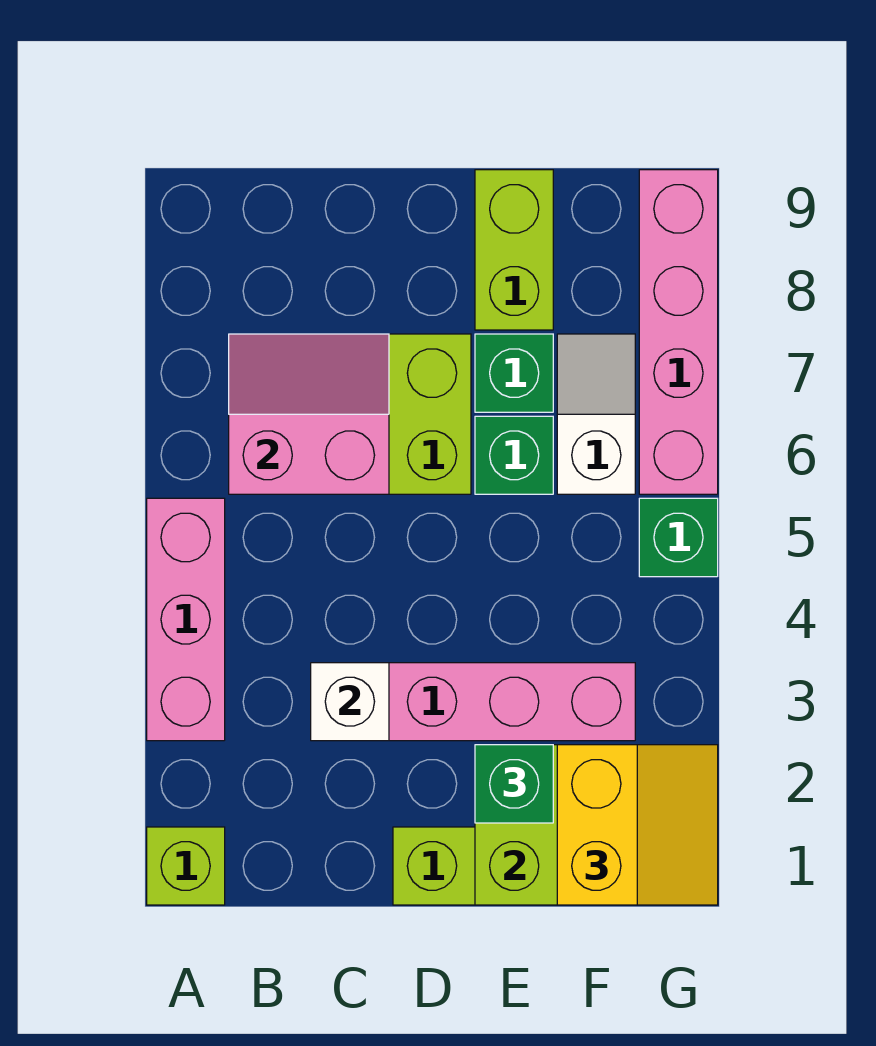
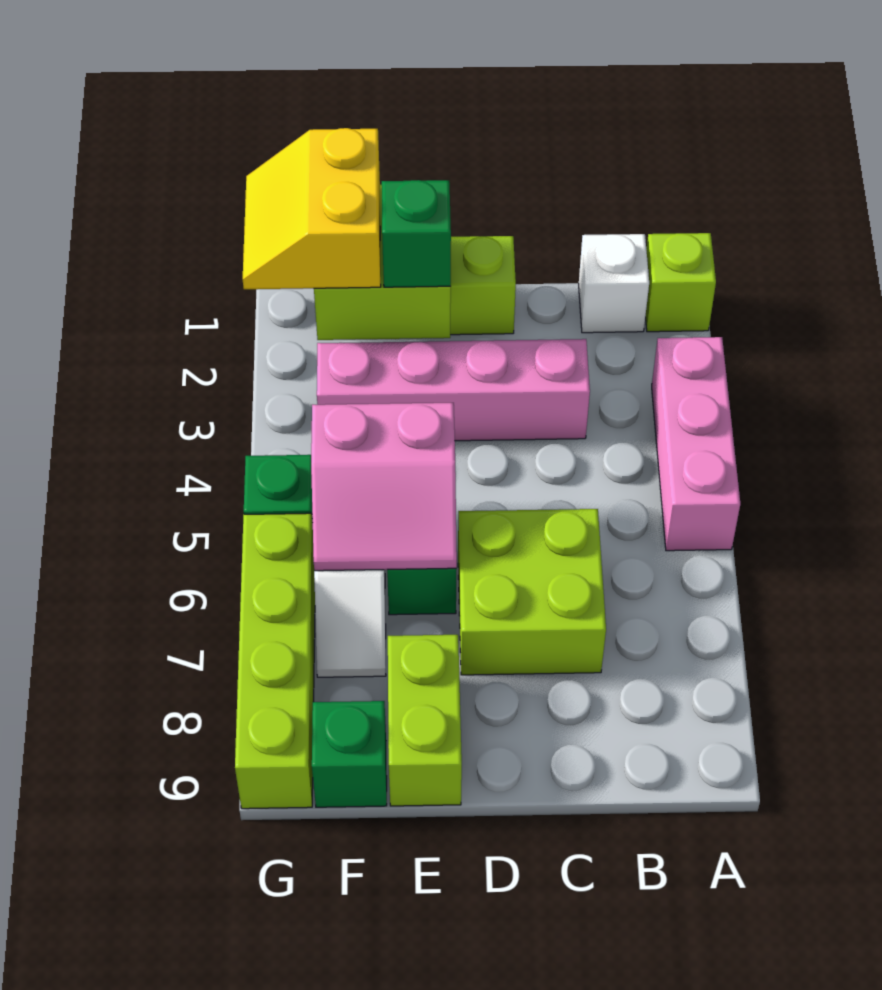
pink 2x2 slope [229,334,389,494] -> pink 2x2 slope moved to [311,403,457,571]
white 1x1 brick [311,663,389,741] -> white 1x1 brick moved to [579,234,649,333]
green 1x1 brick [475,334,553,412] -> green 1x1 brick moved to [312,701,387,807]
pink 1x4 brick [639,170,718,494] -> lime 1x4 brick [235,513,315,809]

